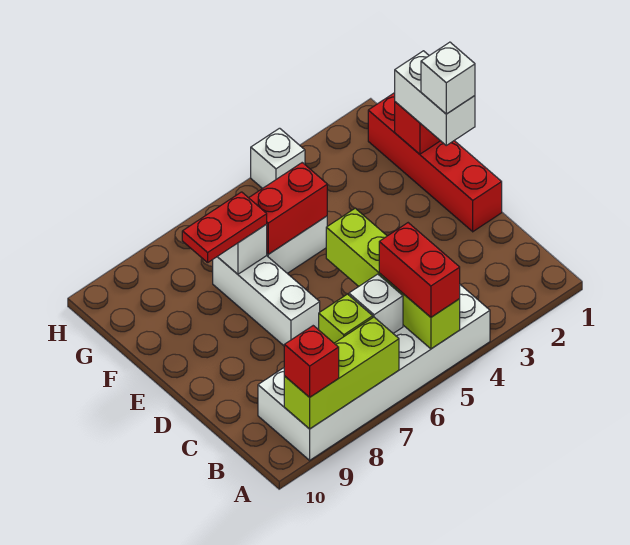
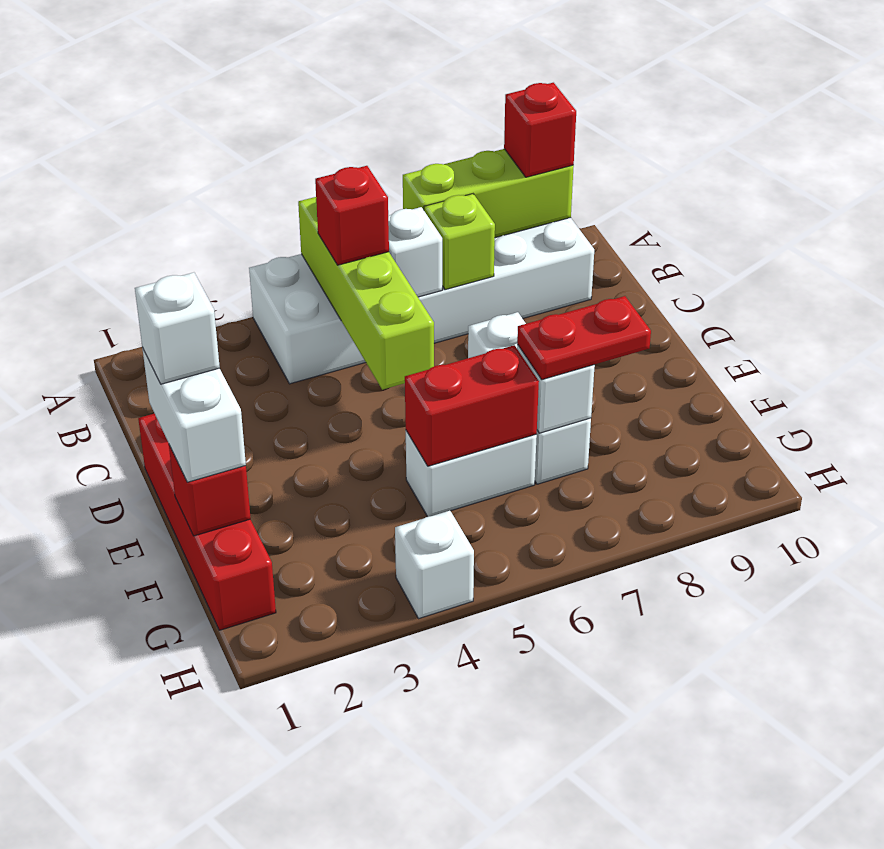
red 1x2 brick [379,223,460,317] -> red 1x1 brick [315,166,389,265]

